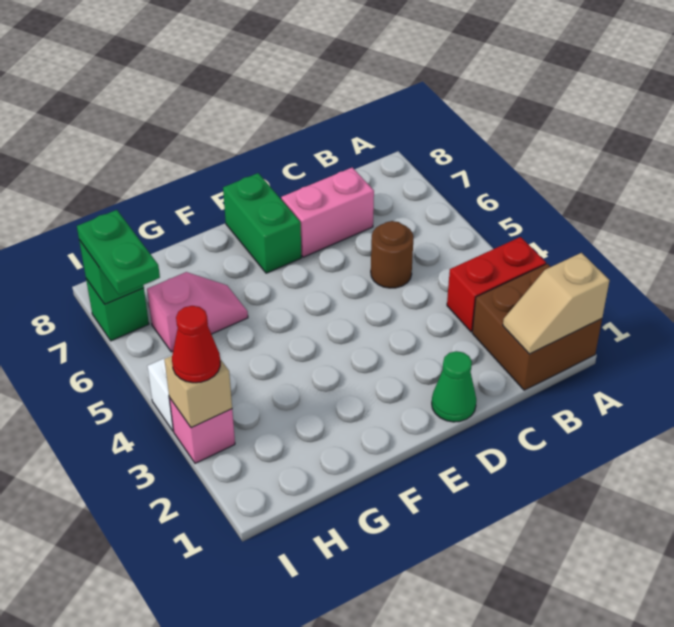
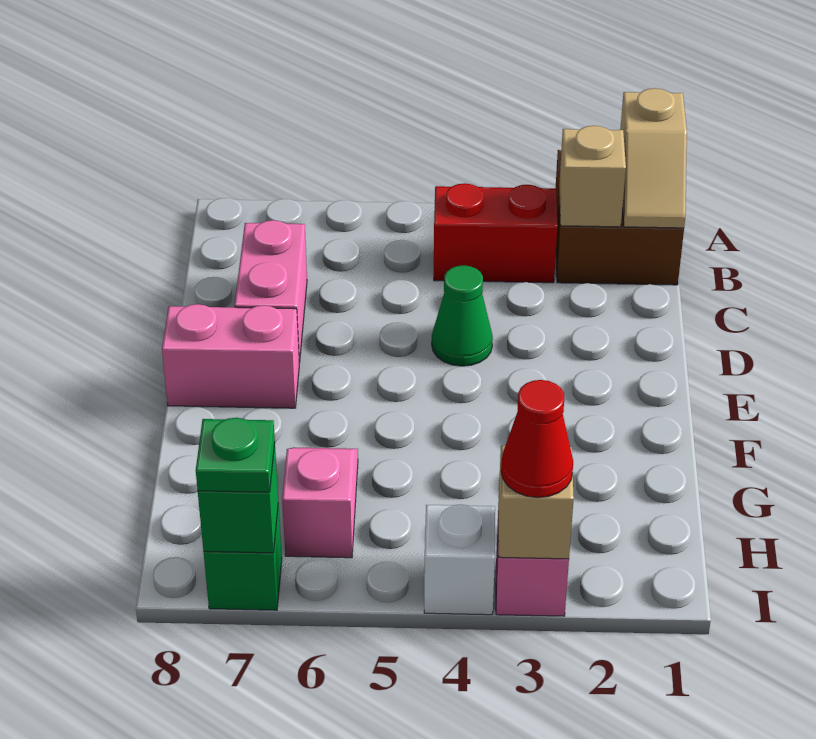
red 1x2 brick [447,237,546,332] -> red 1x2 brick turned to [434,183,557,283]
none -> tan 1x1 brick [559,126,626,227]
brown 1x1 round brick [371,221,413,288] -> none
green 1x1 cone [432,351,476,422] -> green 1x1 cone moved to [432,265,493,366]
green 1x2 brick [223,173,301,273] -> pink 1x2 brick [162,304,299,408]
green 1x2 plate [77,210,160,295] -> green 1x1 plate [196,418,275,492]

